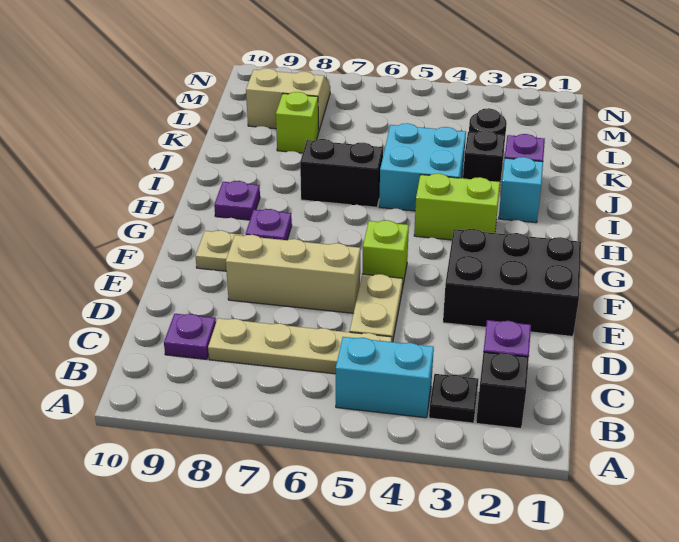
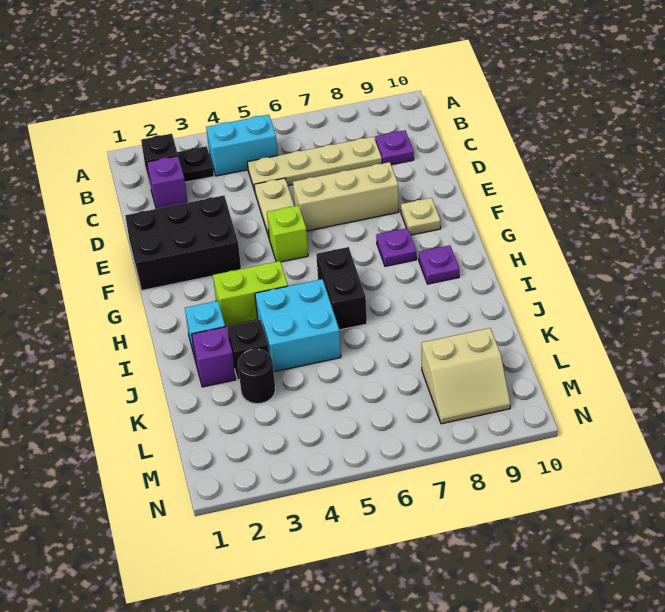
black 1x2 brick [300,139,383,207] -> black 1x2 brick turned to [316,247,367,330]
lime 1x1 brick [276,92,318,153] -> none

